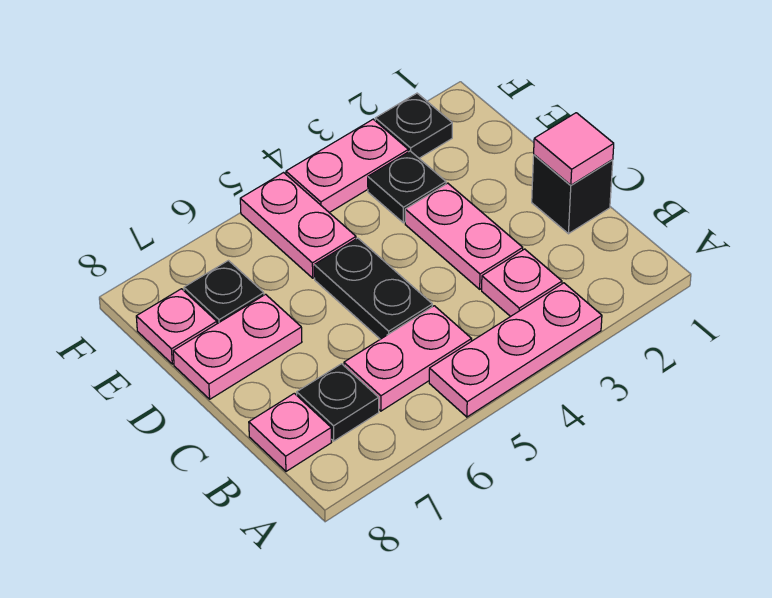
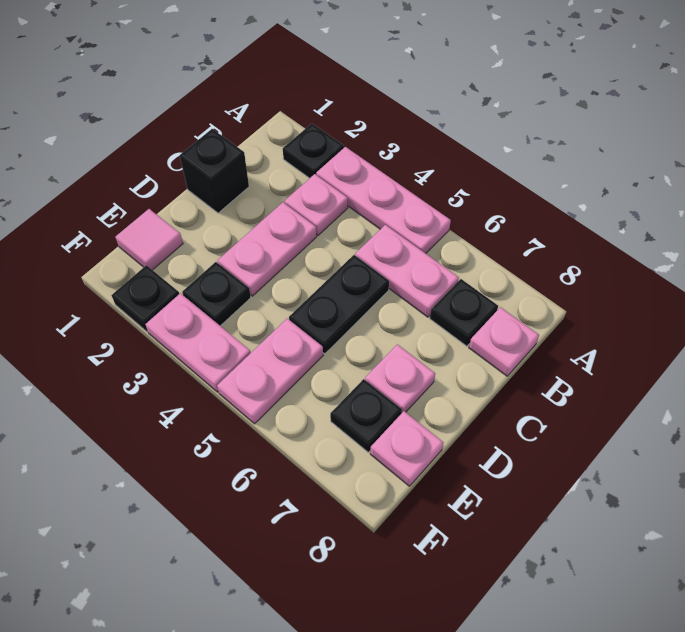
none -> black 1x1 plate [283,124,344,178]
pink 1x1 tile [534,113,614,185] -> pink 1x1 tile moved to [115,209,183,270]
pink 1x2 plate [173,294,302,399] -> pink 1x1 plate [365,344,435,414]

